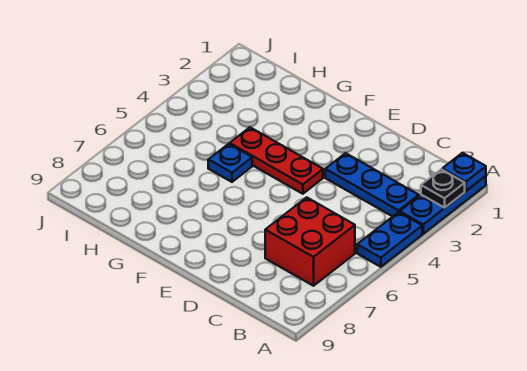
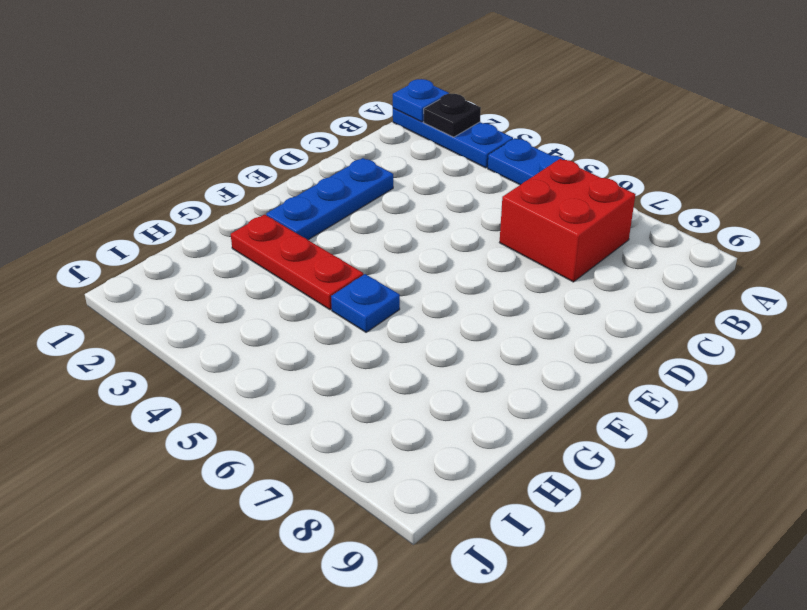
blue 1x3 plate [325,153,419,217] -> blue 1x3 plate moved to [266,158,393,240]
red 1x3 plate [230,127,323,194] -> red 1x3 plate turned to [231,215,363,310]

